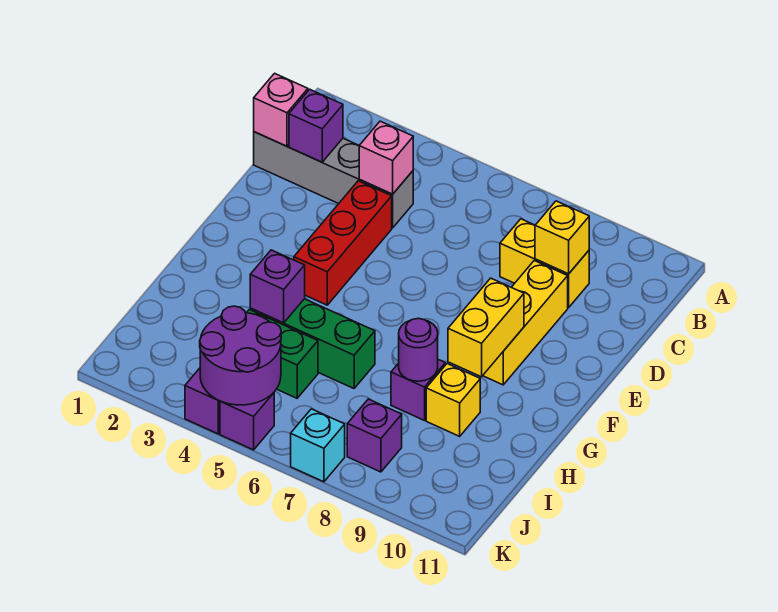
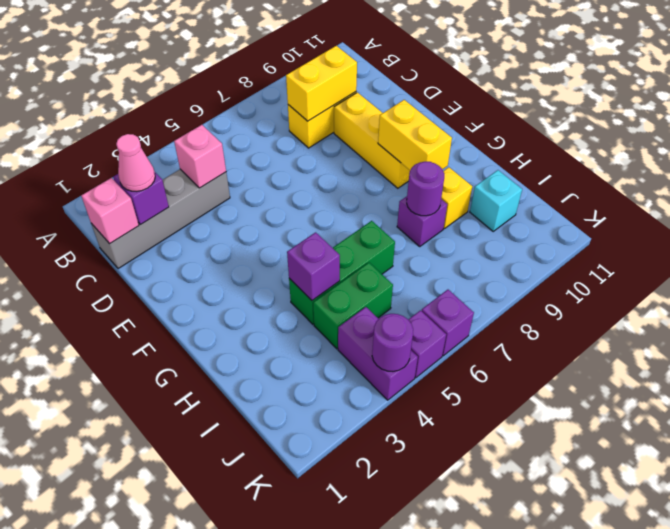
none -> pink 1x1 cone [116,134,155,191]
yellow 1x1 brick [535,201,589,274] -> yellow 1x2 brick [286,46,357,121]
red 1x3 brick [294,181,392,305] -> none
purple 2x2 round brick [200,306,281,405] -> purple 1x1 round brick [372,314,413,371]
purple 1x1 brick [347,399,402,472] -> purple 1x1 brick moved to [422,290,474,356]
cyan 1x1 brick [291,409,345,482] -> cyan 1x1 brick moved to [470,170,522,231]

